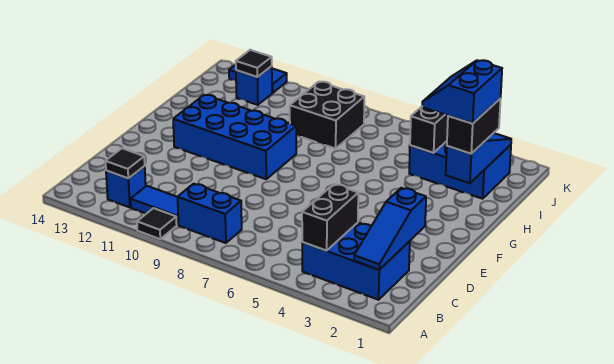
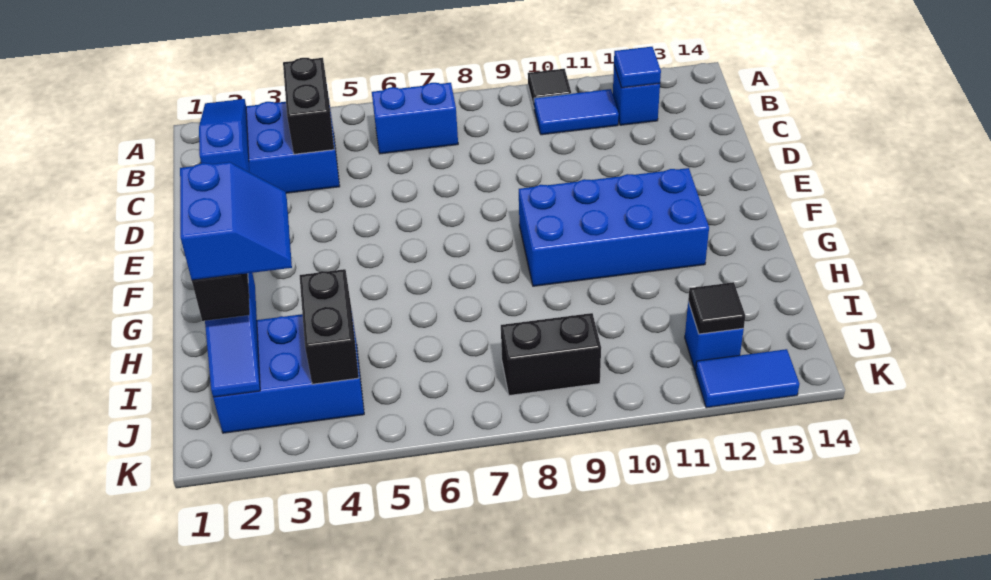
blue 1x2 brick [178,184,242,243] -> blue 1x2 brick moved to [372,83,458,154]
black 1x1 tile [105,148,145,178] -> blue 1x1 tile [614,47,661,88]
black 2x2 brick [290,82,364,149] -> black 1x2 brick [501,313,601,396]

